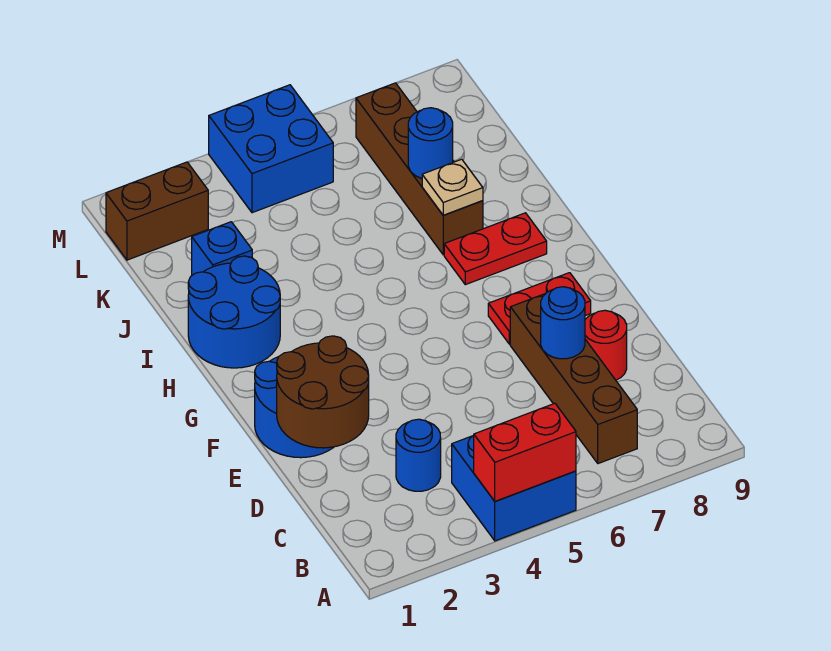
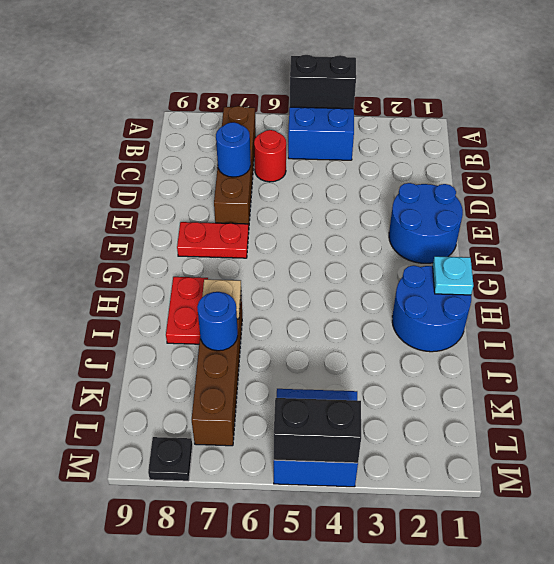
red 1x2 brick [473,403,576,501] -> black 1x2 brick [290,55,356,109]
blue 1x1 round brick [396,419,441,491] -> none
brown 2x2 round brick [277,336,369,448] -> none
red 1x1 round brick [585,310,627,380] -> red 1x1 round brick moved to [254,130,286,182]
none -> cyan 1x1 plate [433,256,473,295]
red 1x2 plate [444,213,547,285] -> red 1x2 plate turned to [166,277,208,344]
blue 1x1 brick [192,222,252,275] -> none
brown 1x2 brick [106,162,208,260] -> none
none -> black 1x2 brick [274,398,361,463]
none -> black 1x1 plate [148,437,192,481]

